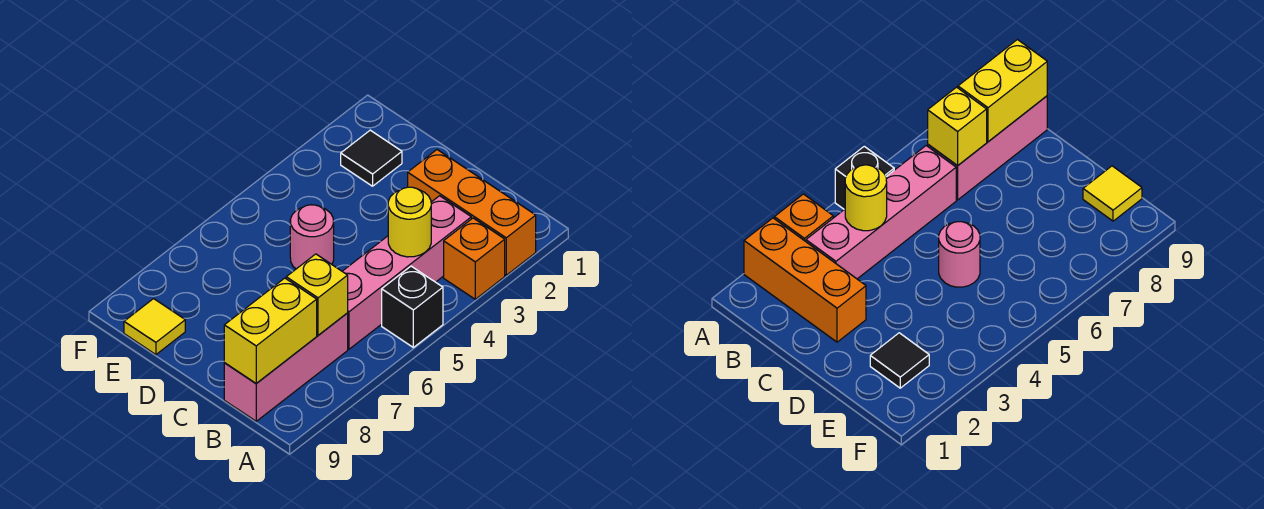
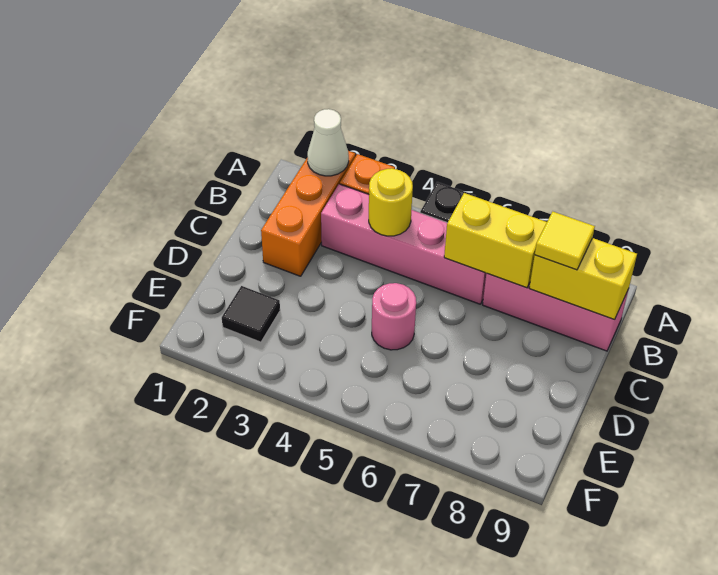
none -> white 1x1 cone [307,109,349,176]
yellow 1x1 brick [286,254,348,335] -> yellow 1x2 brick [444,193,547,288]
yellow 1x1 tile [124,299,185,355] -> yellow 1x1 tile moved to [535,212,595,270]

